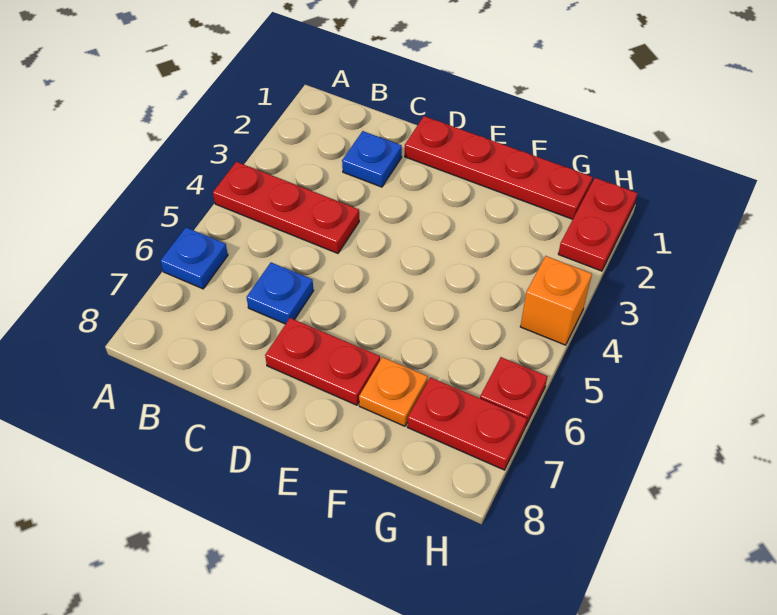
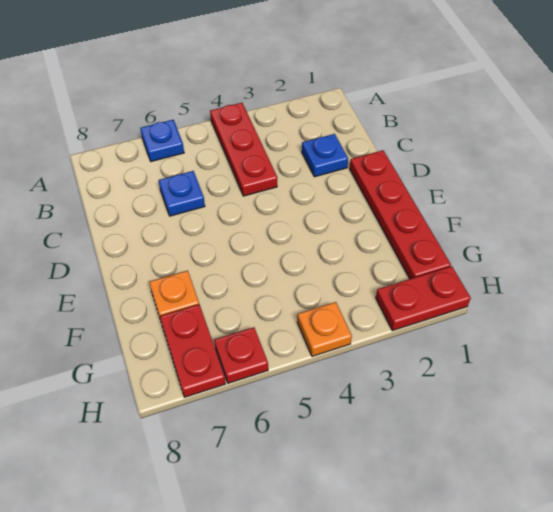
red 1x2 plate [265,318,380,405] -> none
orange 1x1 brick [520,256,592,345] -> orange 1x1 plate [297,302,352,356]

